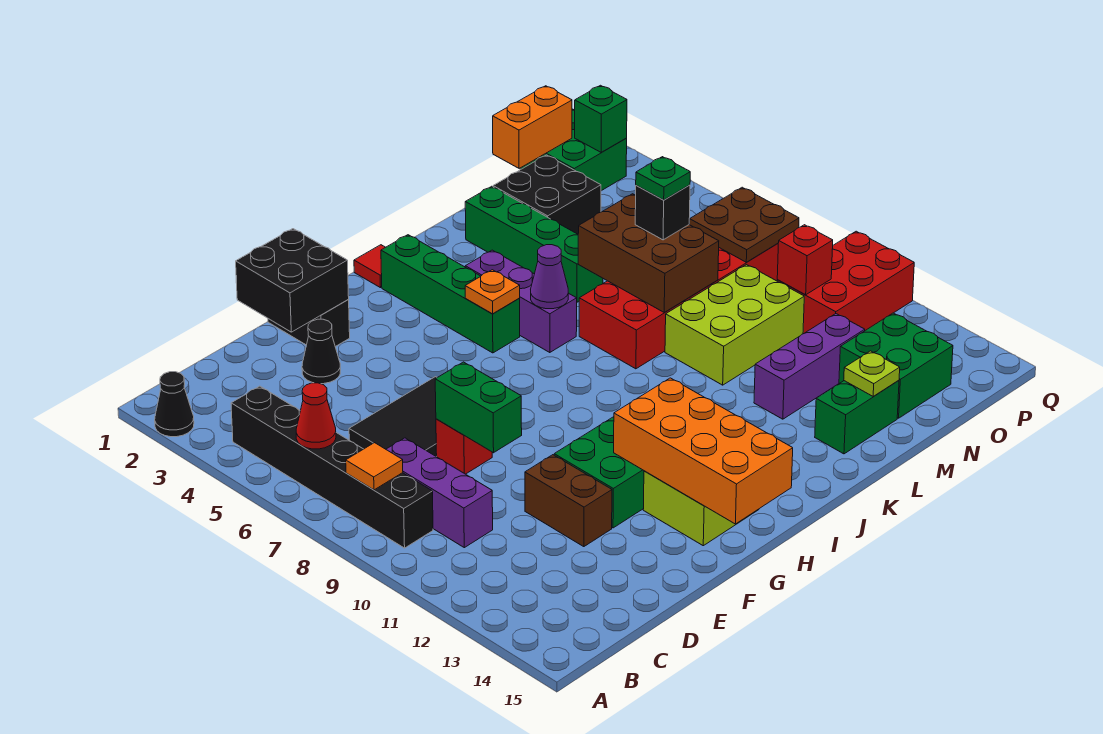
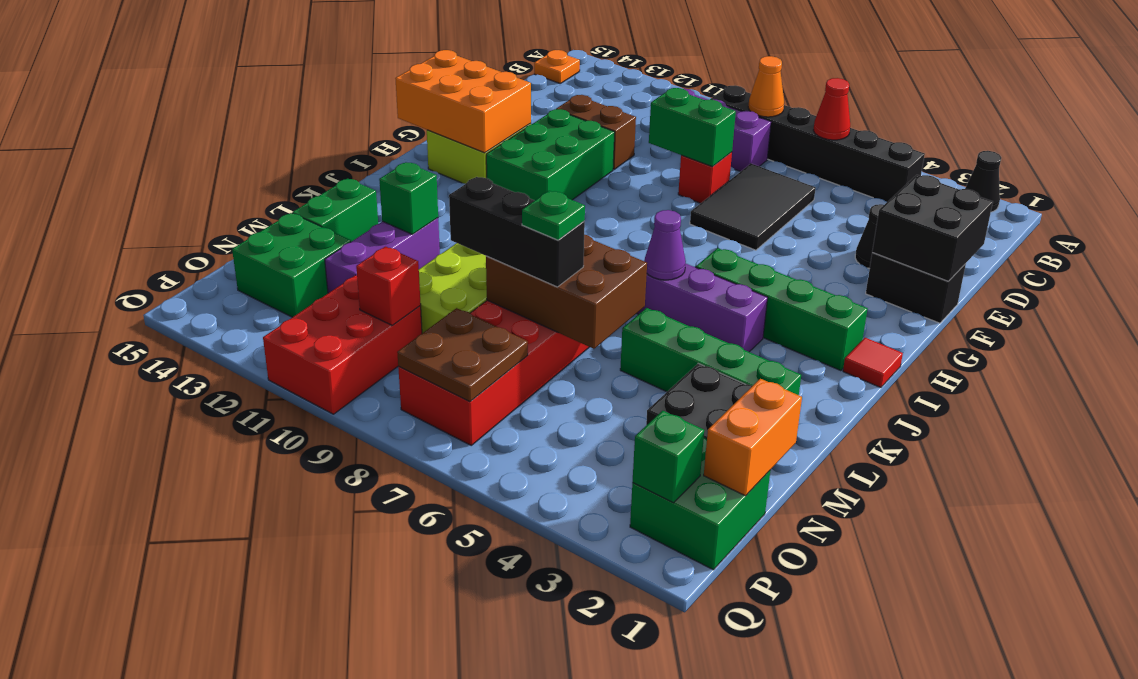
orange 1x1 tile [346,443,403,490] -> orange 1x1 cone [748,56,784,117]
orange 2x4 brick [614,378,793,524] -> orange 2x3 brick [395,50,531,153]
orange 1x1 plate [465,270,520,314] -> orange 1x1 plate moved to [534,50,580,83]
none -> green 1x1 brick [379,162,438,234]
black 1x1 brick [635,185,690,240] -> black 1x3 brick [449,177,585,287]
lime 1x1 plate [844,351,900,397] -> none

